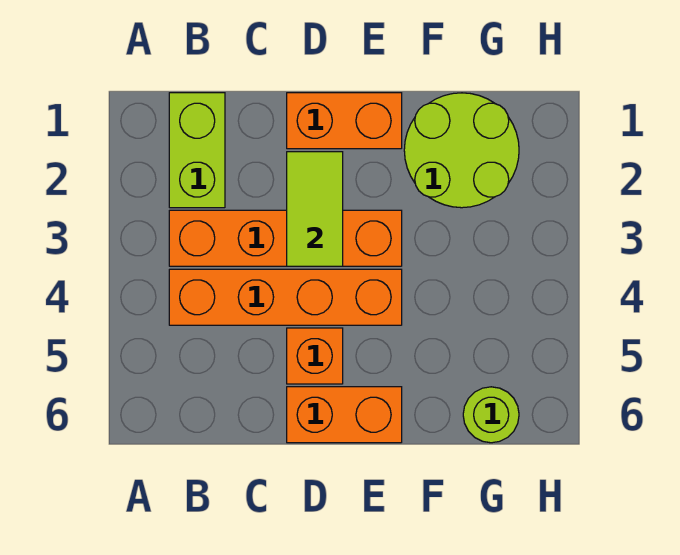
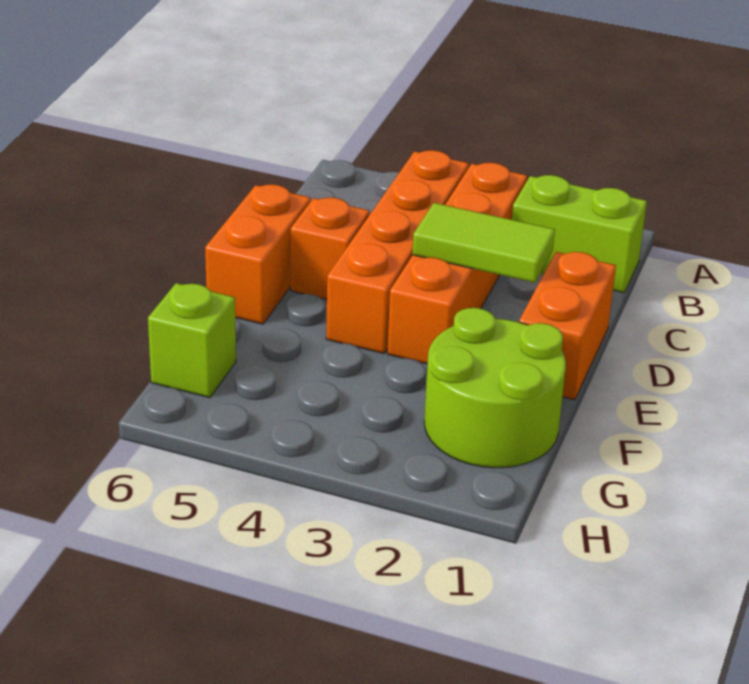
lime 1x1 round brick [463,387,519,443] -> lime 1x1 brick [148,283,236,398]

